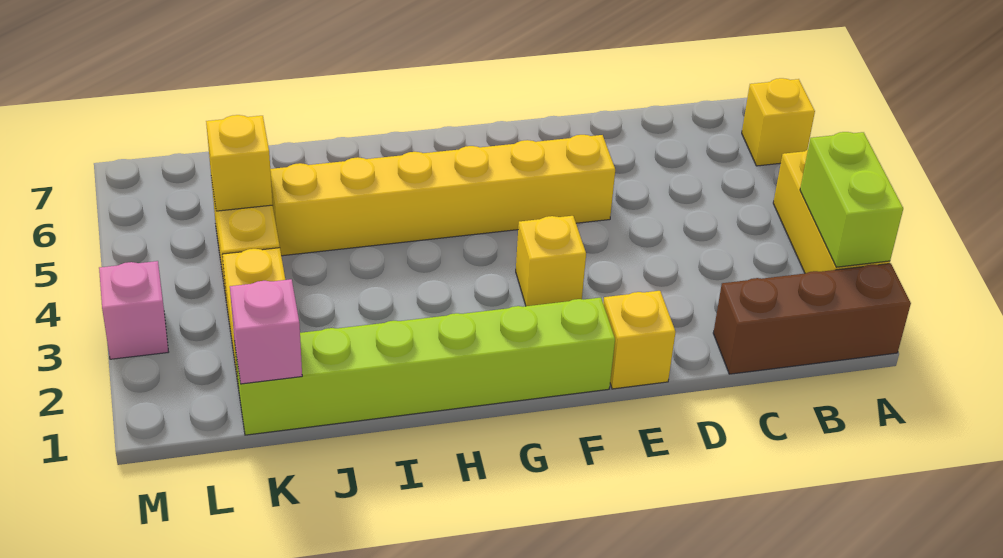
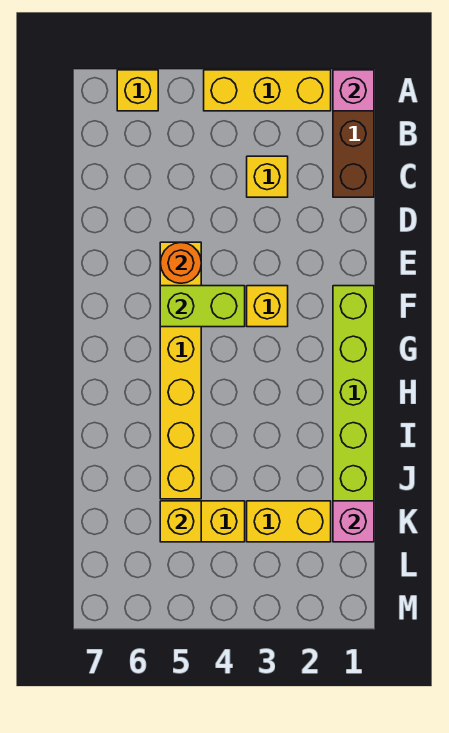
lime 1x2 brick [800,132,903,267] -> lime 1x2 brick moved to [160,286,245,327]
yellow 1x1 brick [603,291,676,389] -> yellow 1x1 brick moved to [247,156,288,197]
none -> orange 1x1 round brick [160,243,201,283]
pink 1x1 brick [99,261,168,359] -> pink 1x1 brick moved to [333,70,374,111]

